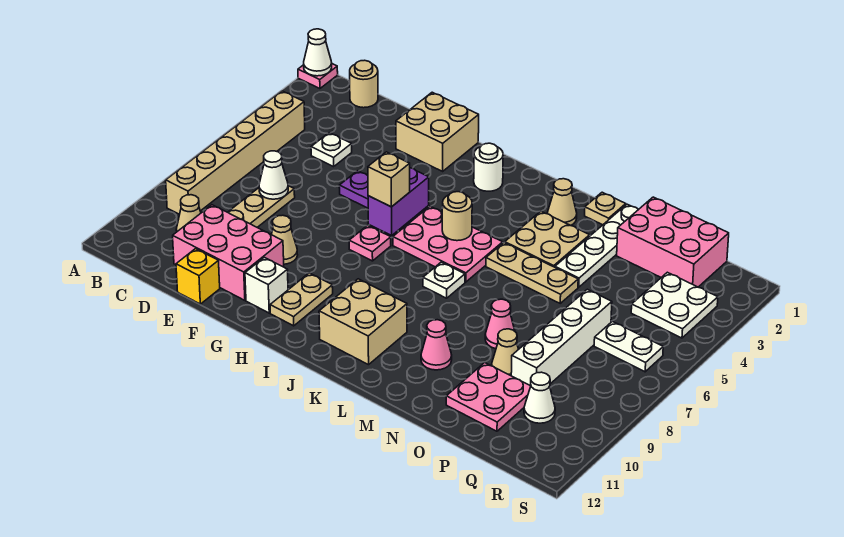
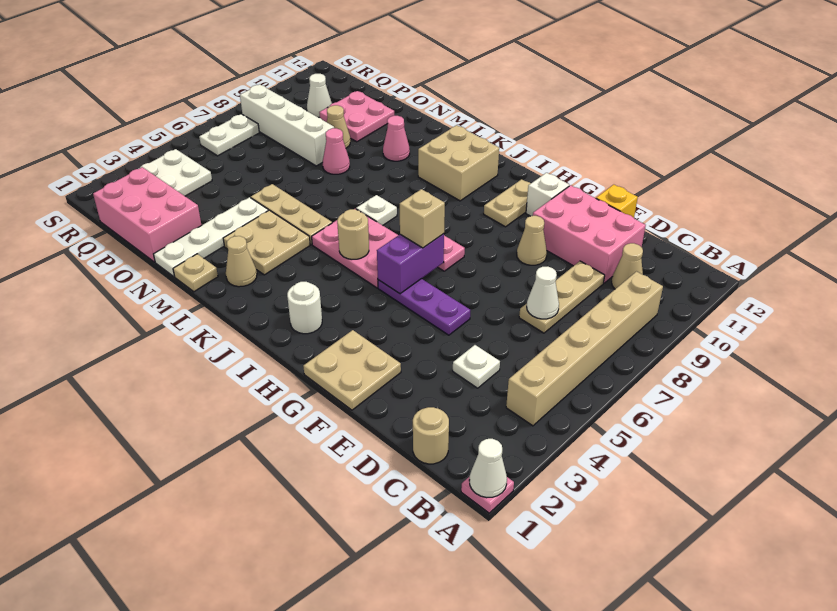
tan 2x2 brick [396,92,479,171] -> tan 2x2 plate [303,330,401,410]
white 1x4 brick [511,289,612,386] -> white 1x4 brick turned to [240,84,334,166]
white 1x2 plate [594,321,663,372] -> white 1x2 plate turned to [199,114,259,156]

